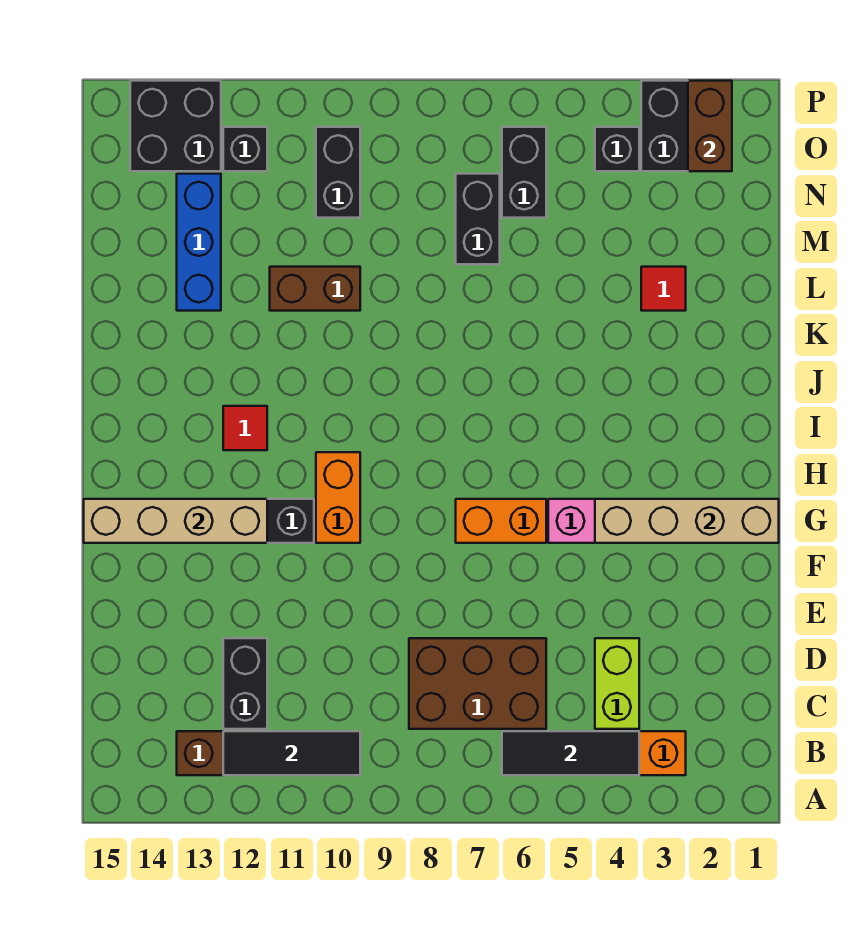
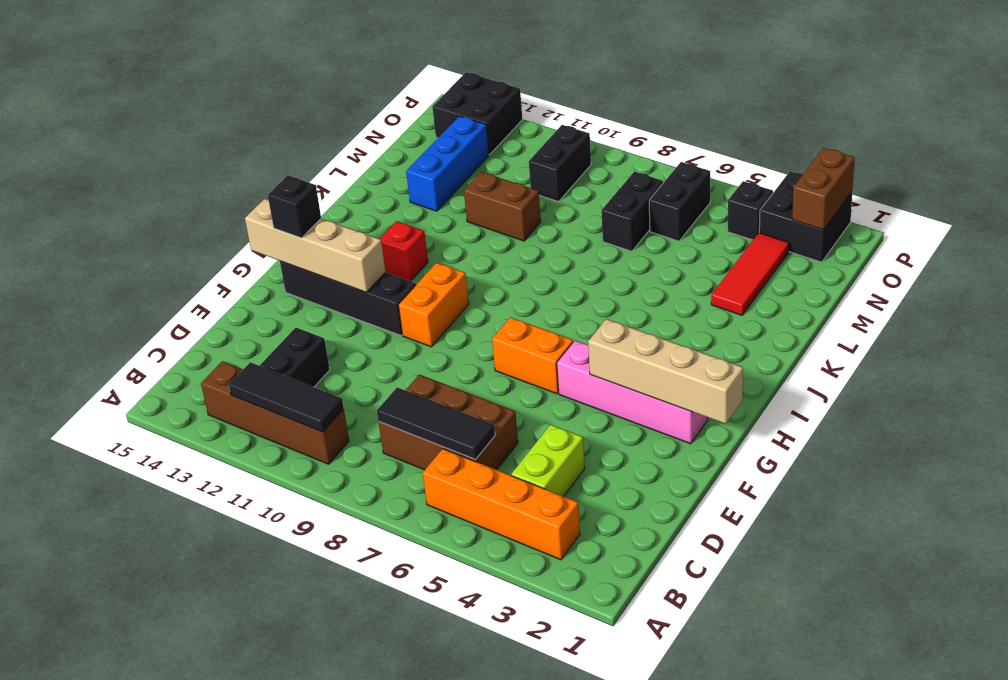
black 1x3 tile [502,731,639,775] -> black 1x3 tile moved to [377,387,495,460]
red 1x1 tile [223,406,267,450] -> red 1x1 brick [380,221,428,281]
red 1x1 tile [641,267,686,311] -> red 1x3 tile [711,233,789,315]
black 1x1 brick [223,127,267,171] -> black 1x1 brick moved to [268,175,321,238]

